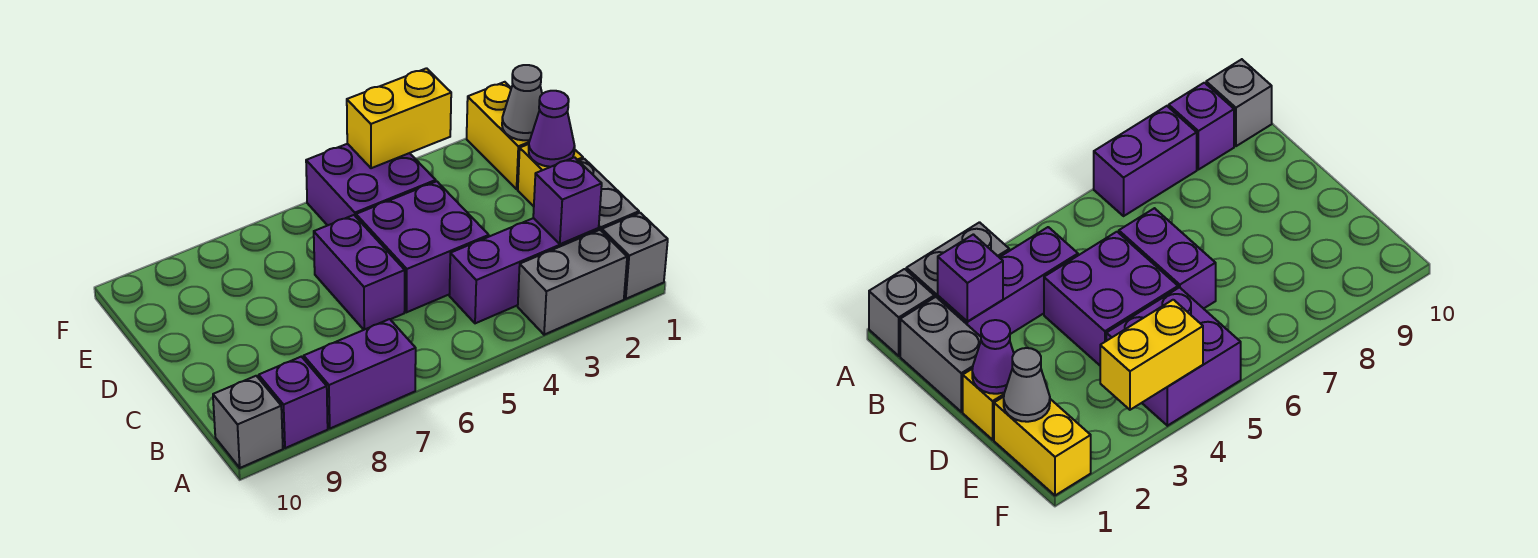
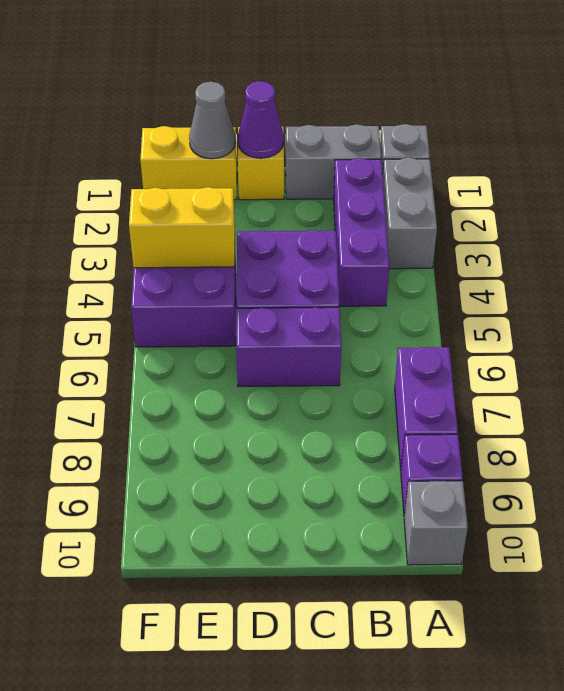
purple 1x1 brick [533,157,602,244] -> none
yellow 1x2 brick [347,68,451,168] -> yellow 1x2 brick turned to [129,187,235,268]

